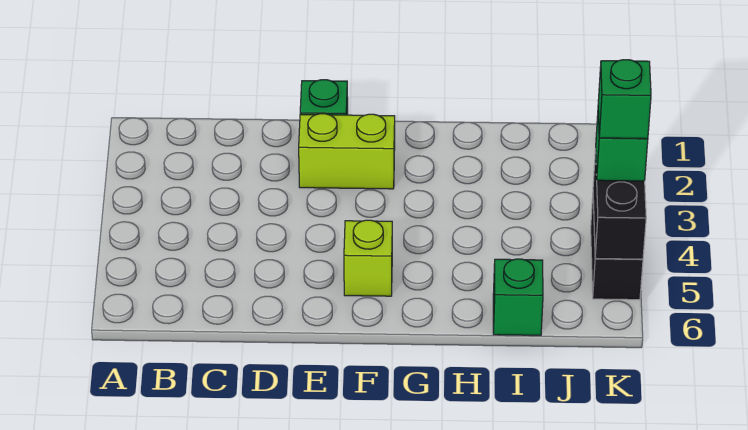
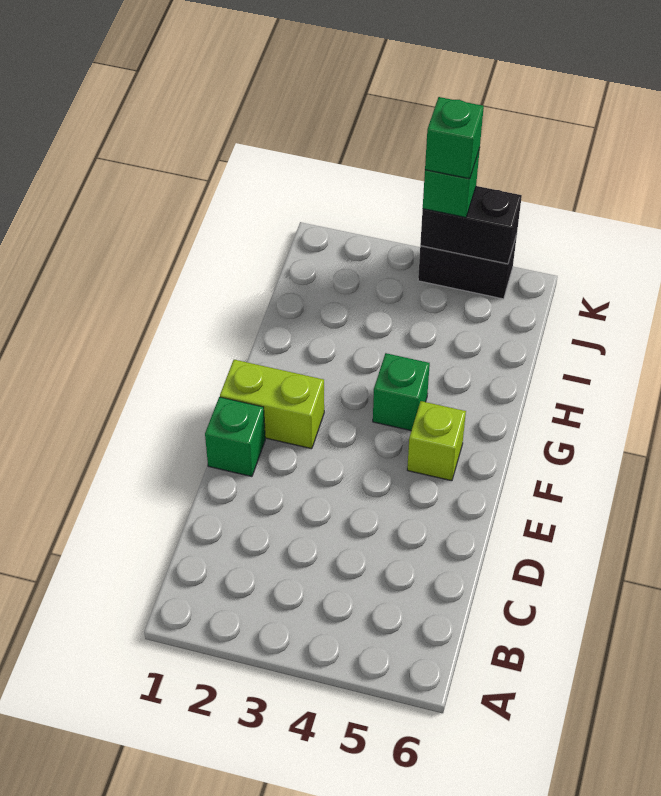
lime 1x2 brick [299,114,395,189] -> lime 1x2 brick turned to [220,360,324,449]
green 1x1 brick [493,259,543,335] -> green 1x1 brick moved to [373,353,430,430]

